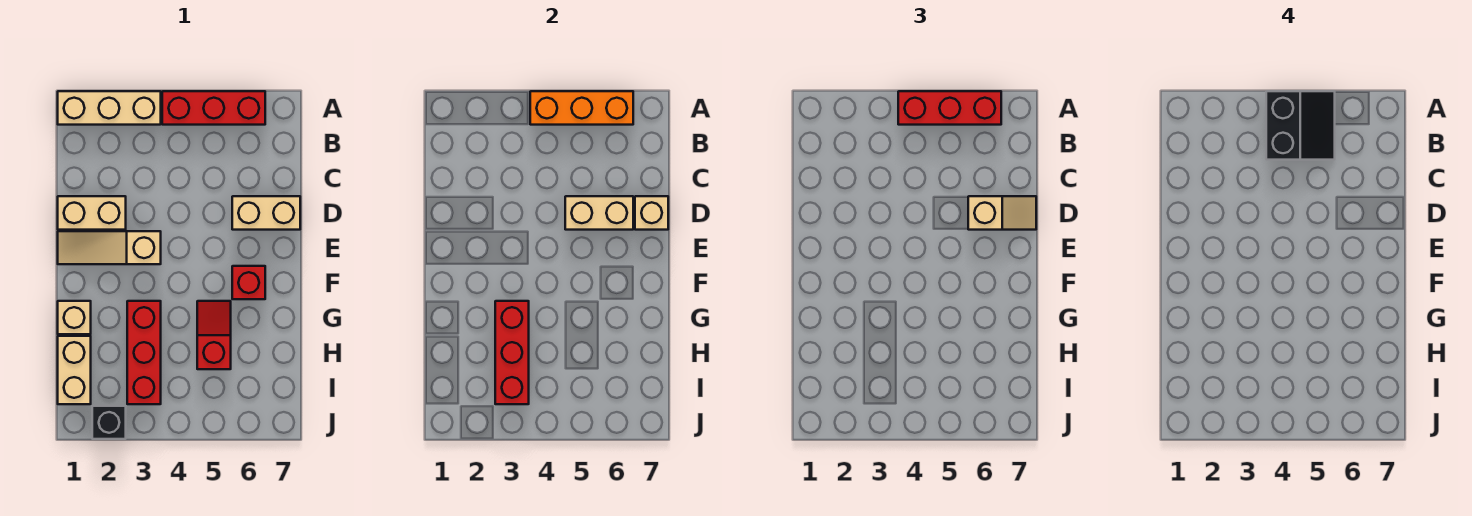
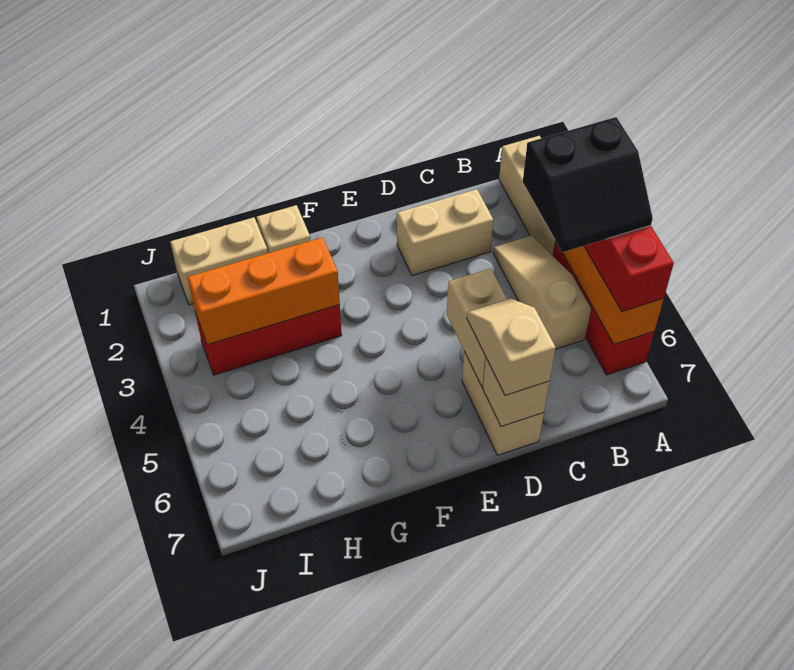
tan 1x2 brick [58,196,126,230] -> tan 1x2 brick turned to [397,189,493,276]
tan 1x2 slope [968,196,1036,230] -> tan 1x2 slope turned to [467,299,556,395]
tan 1x3 slope [58,231,161,264] -> tan 1x3 slope moved to [493,236,591,349]
red 1x1 brick [232,266,265,299] -> none
red 1x3 brick [495,301,529,404] -> orange 1x3 brick [188,237,340,345]
red 1x2 slope [197,301,231,369] -> none
black 1x1 brick [92,406,126,439] -> none

